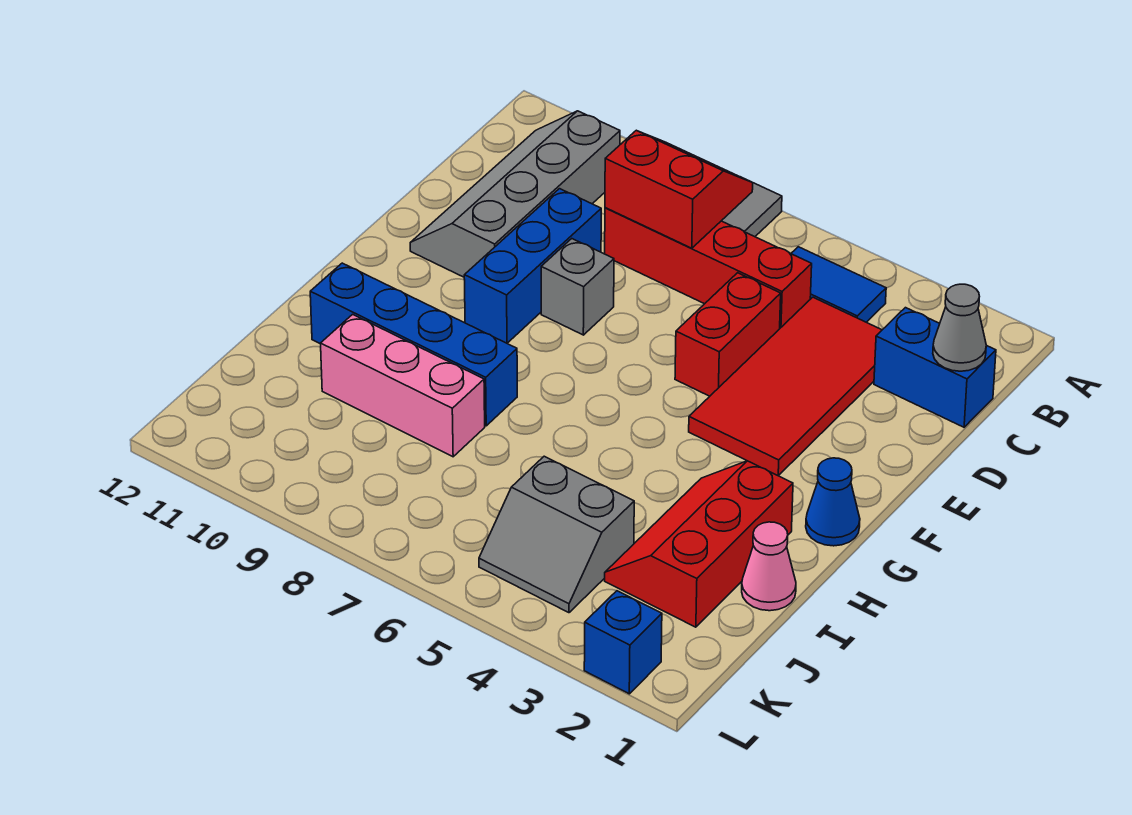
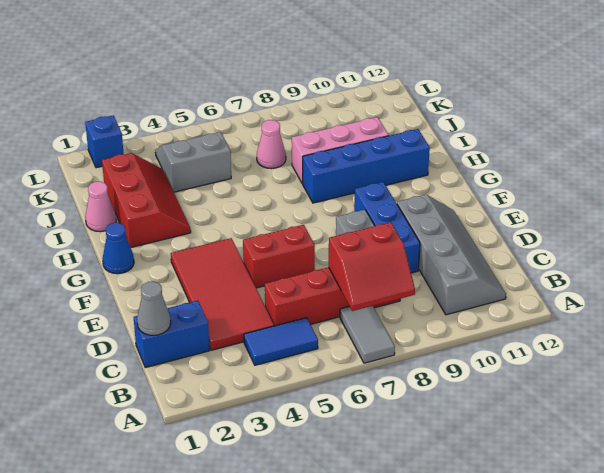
red 1x2 brick [675,273,781,396] -> red 1x2 brick turned to [243,225,315,288]
none -> pink 1x1 cone [257,120,286,169]

